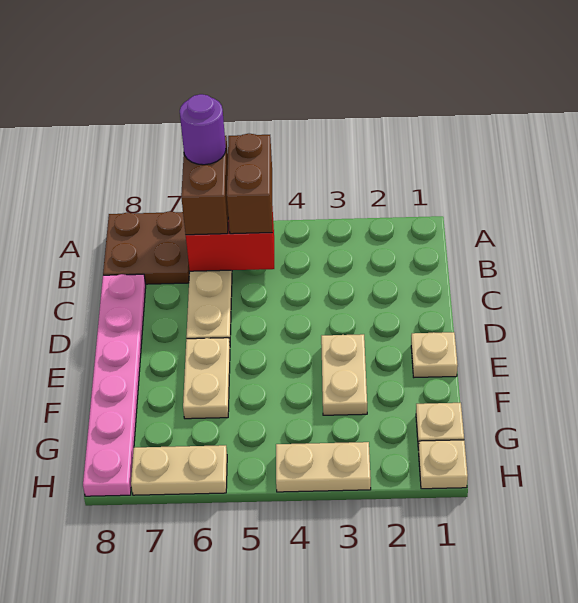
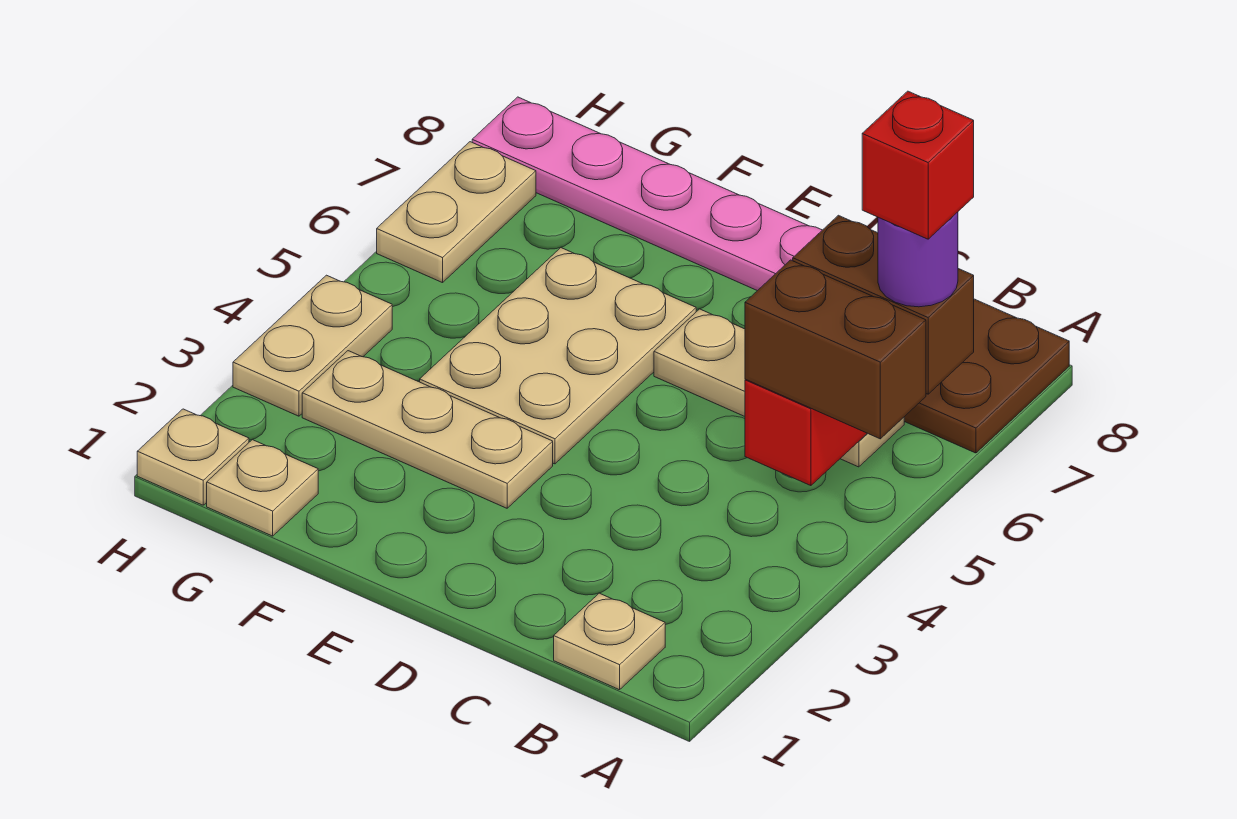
none -> red 1x1 brick [862,91,974,239]
tan 1x1 plate [411,332,458,377] -> tan 1x1 plate moved to [554,593,665,690]
tan 1x2 plate [321,334,367,415] -> tan 1x3 plate [302,351,553,508]
tan 1x2 plate [183,338,230,419] -> tan 2x3 plate [420,248,696,464]

